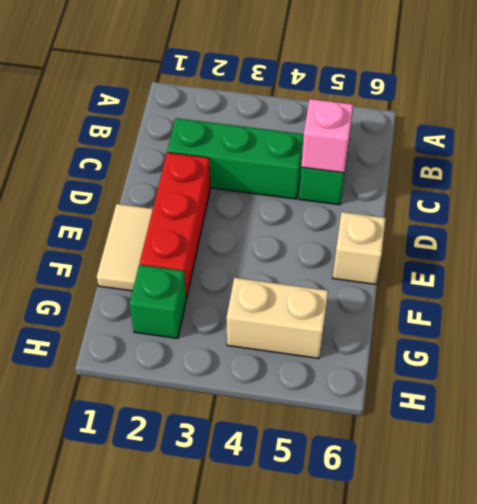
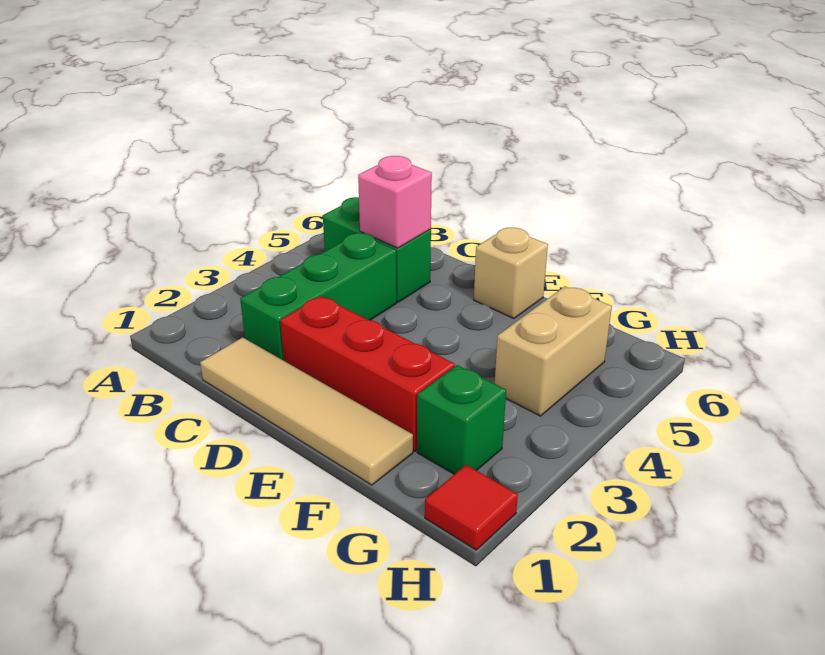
tan 1x2 tile [97,204,153,291] -> tan 1x4 tile [200,337,413,485]
none -> red 1x1 tile [425,465,518,550]

